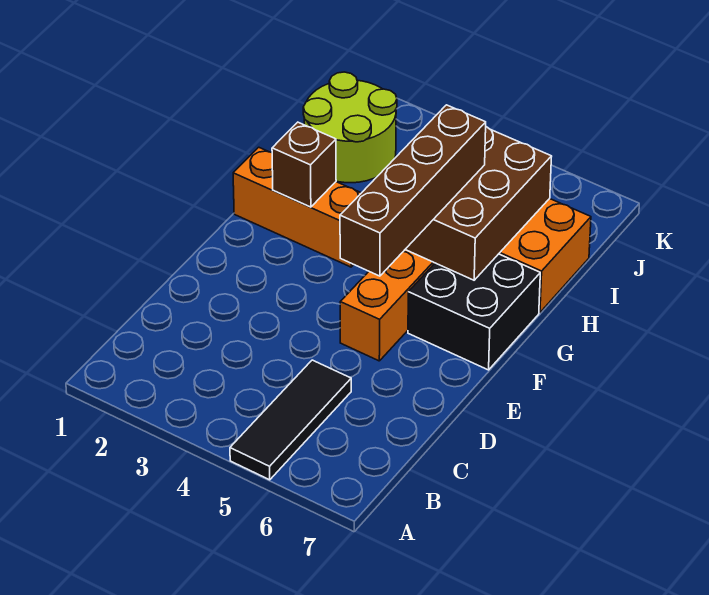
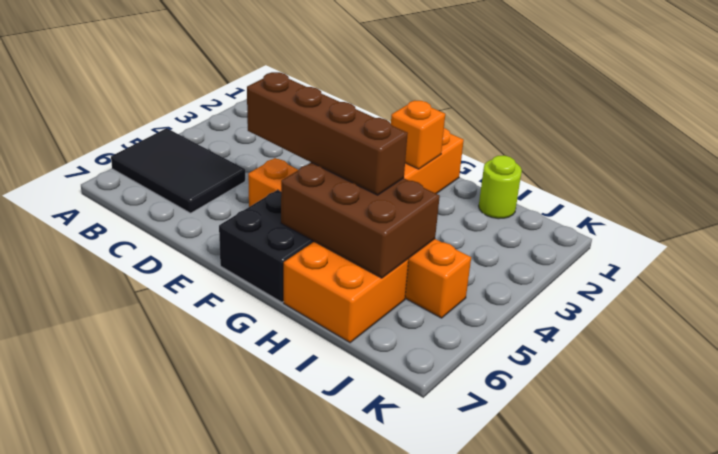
black 1x3 tile [230,360,351,480] -> black 2x3 tile [111,128,245,213]
brown 1x1 brick [272,122,336,207] -> orange 1x1 brick [391,101,445,169]
lime 2x2 round brick [303,72,397,183] -> lime 1x1 round brick [479,155,522,219]

